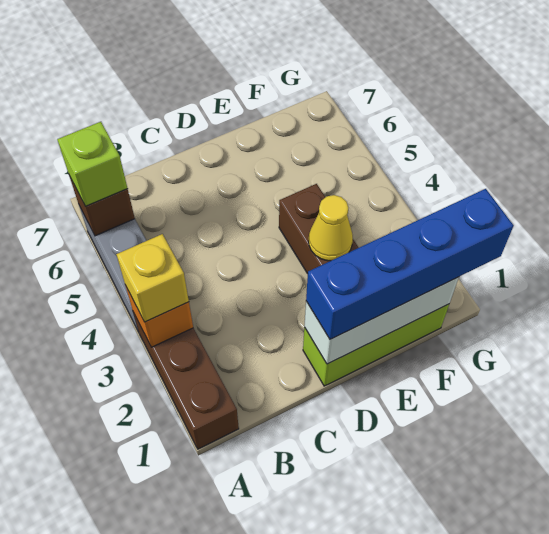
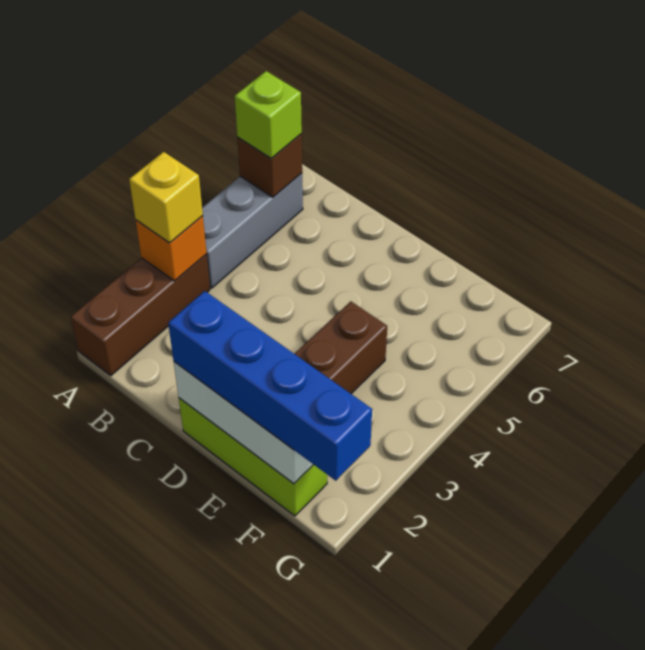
yellow 1x1 cone [309,195,353,261] -> none

